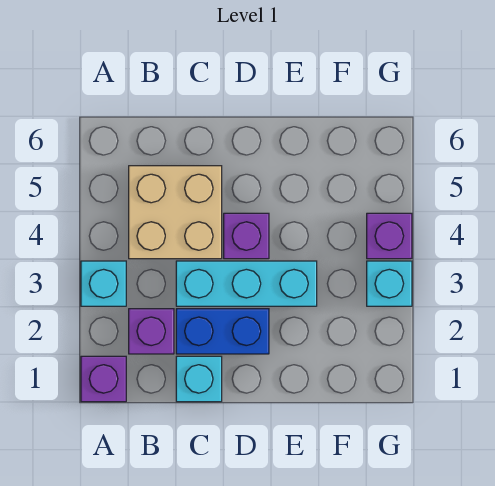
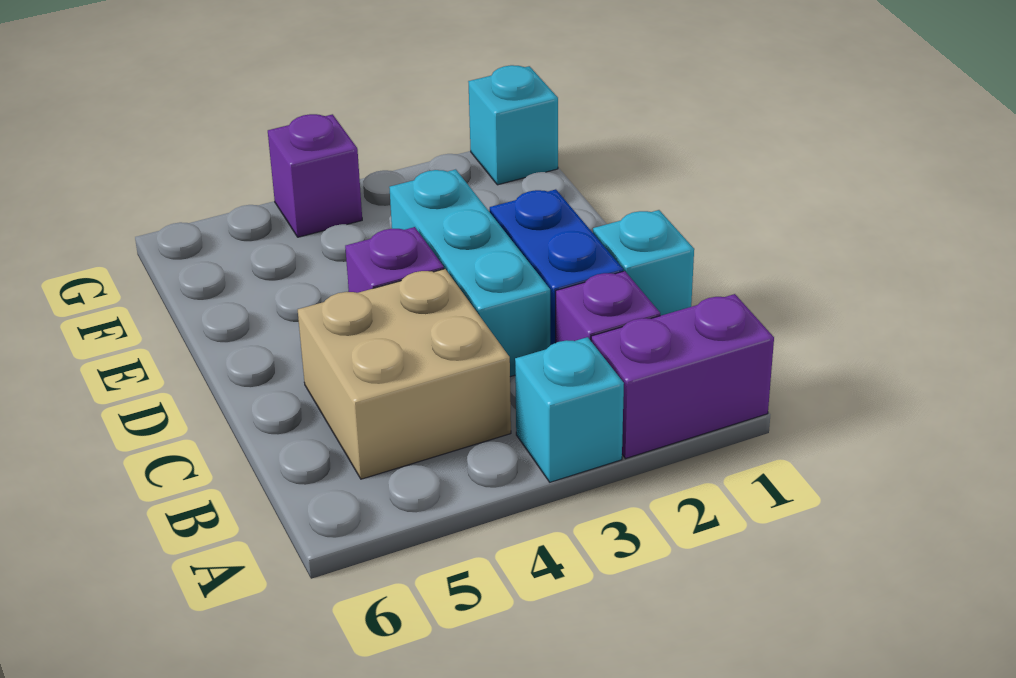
purple 1x1 brick [81,356,126,402] -> purple 1x2 brick [591,294,774,459]
cyan 1x1 brick [367,261,412,306] -> cyan 1x1 brick moved to [468,65,558,185]

